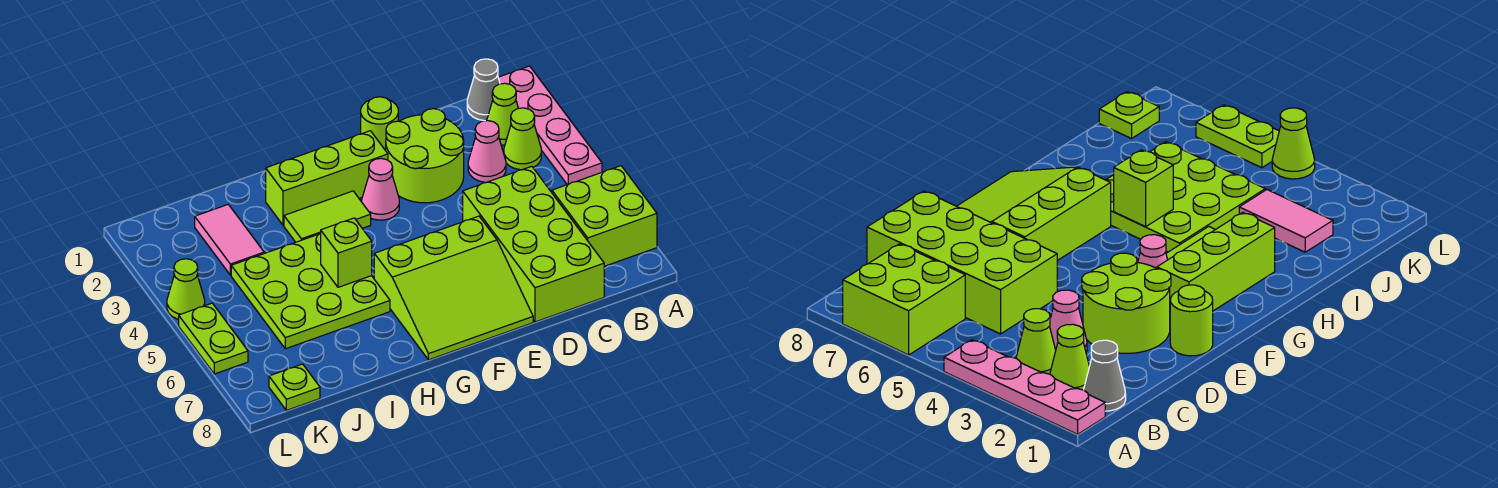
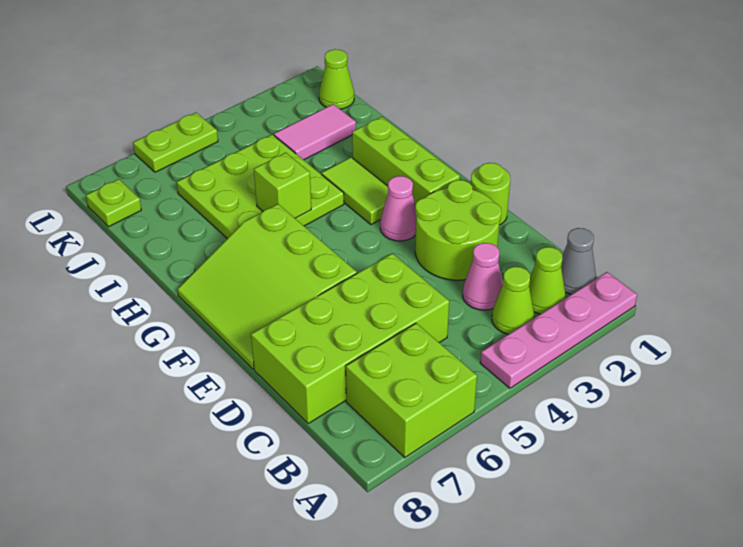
lime 1x1 cone [167,259,205,319] -> lime 1x1 cone moved to [319,49,354,109]

